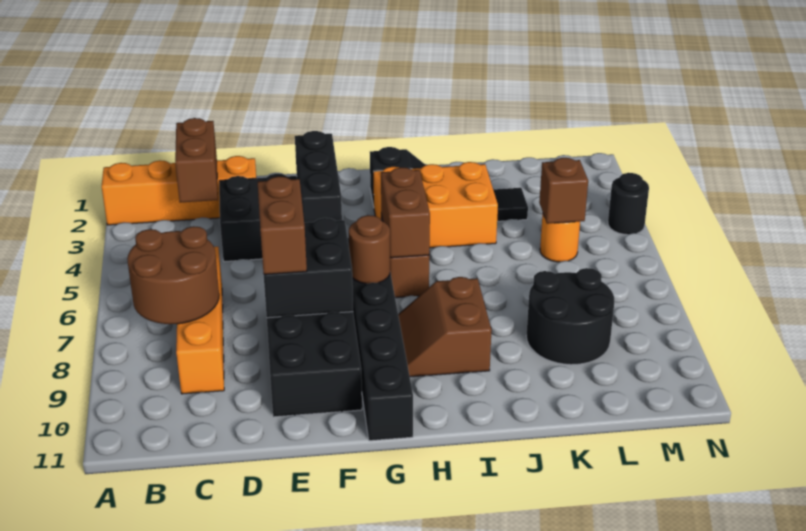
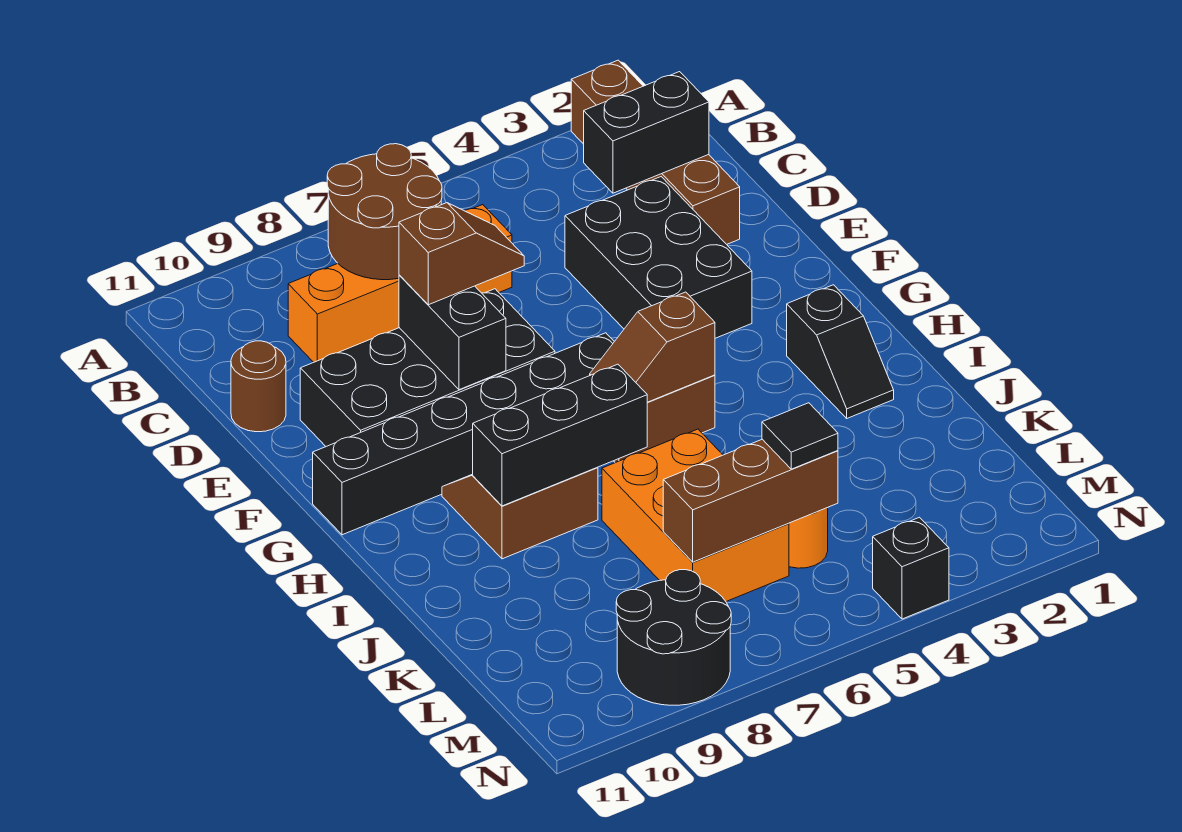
orange 1x4 brick [102,156,256,225] -> brown 1x4 brick [571,60,740,244]
brown 1x2 brick [175,118,218,203] -> black 1x2 brick [584,72,709,193]
black 2x2 brick [264,218,353,318] -> black 1x2 brick [399,275,506,390]
brown 1x2 brick [258,176,307,274] -> brown 1x2 slope [399,203,524,305]
black 1x3 brick [295,131,342,223] -> black 1x3 brick moved to [473,364,647,506]
brown 1x1 round brick [349,215,390,284] -> brown 1x1 round brick moved to [231,341,286,432]
orange 2x3 brick [373,162,498,248] -> orange 2x3 brick moved to [602,429,789,601]
brown 1x2 brick [381,167,430,258] -> brown 1x2 slope [590,292,715,402]
black 1x1 tile [493,188,528,221] -> black 1x1 tile moved to [762,403,838,469]
black 2x2 round brick [526,268,614,365] -> black 2x2 round brick moved to [616,570,731,705]
brown 1x1 brick [539,158,588,224] -> brown 1x3 brick [663,439,838,562]
black 1x1 round brick [608,173,649,235] -> black 1x1 brick [873,517,949,619]

